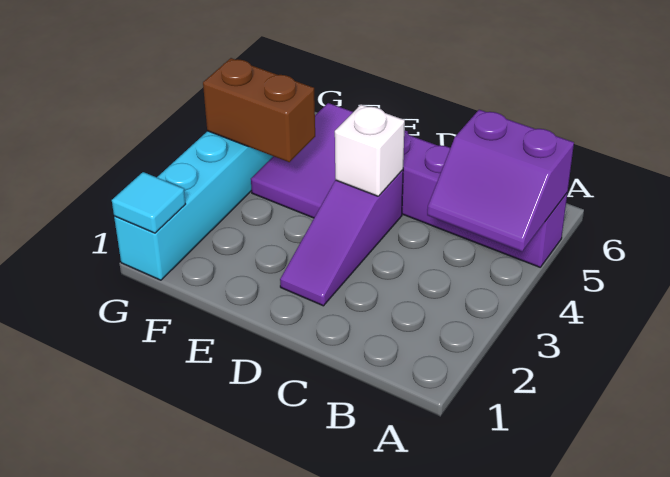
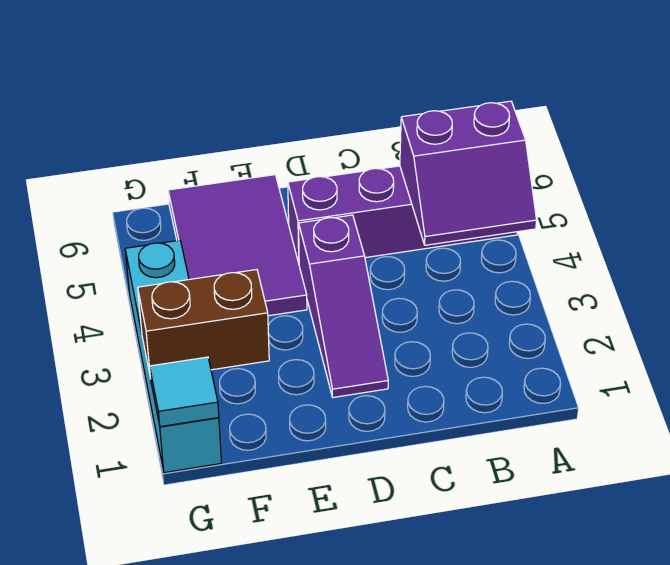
white 1x1 brick [335,105,405,196] -> none
brown 1x2 brick [203,58,315,162] -> brown 1x2 brick moved to [138,270,269,378]

